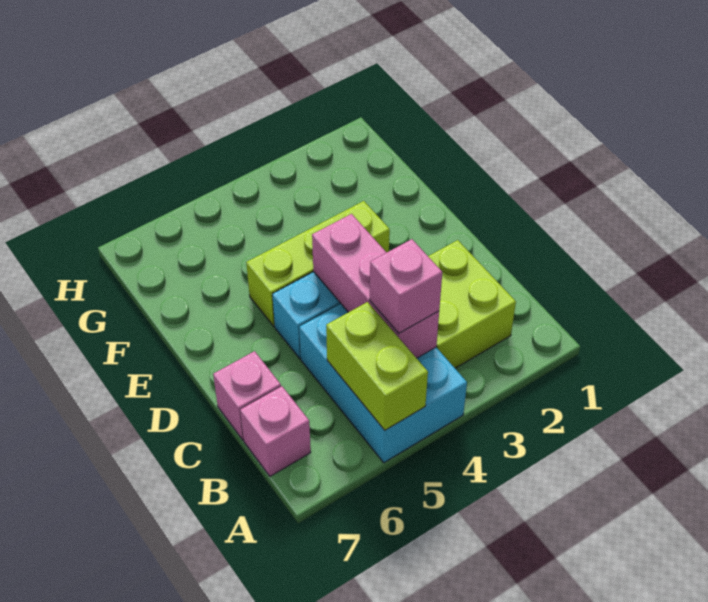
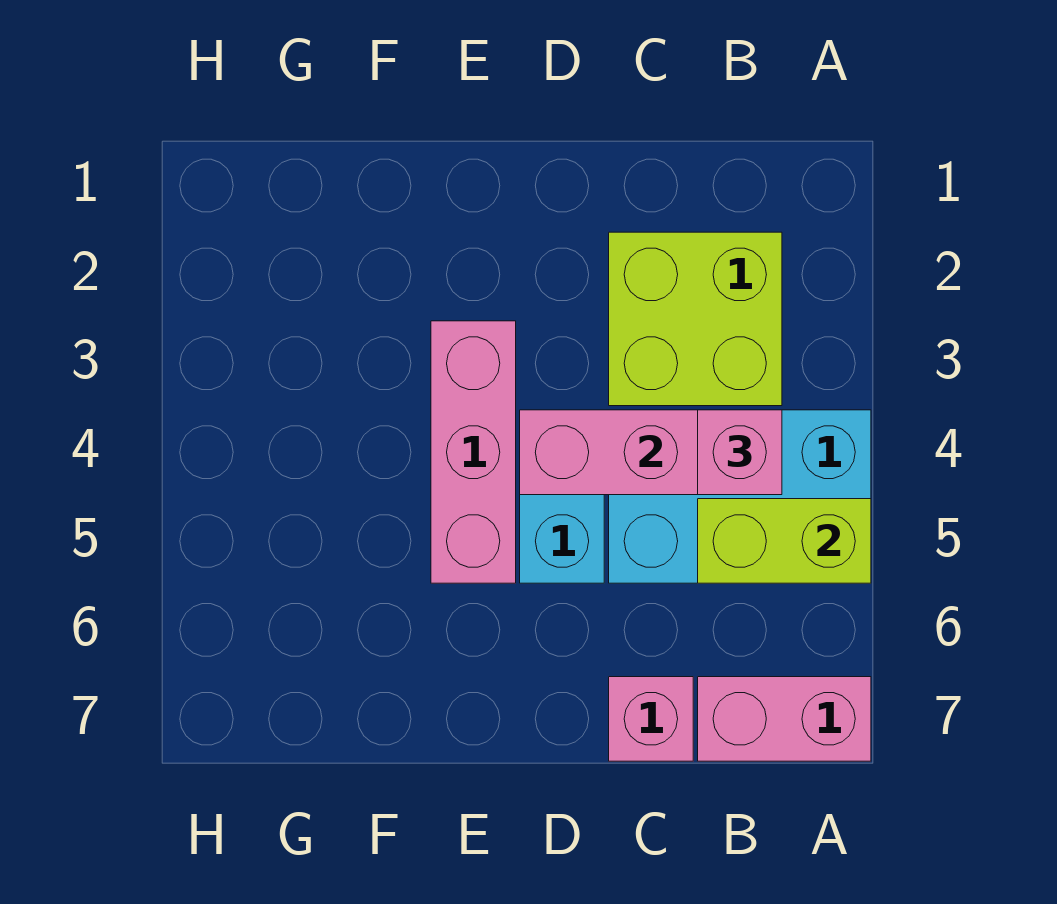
pink 1x1 brick [240,386,311,476] -> pink 1x2 brick [698,677,871,761]
lime 1x3 brick [246,201,390,326] -> pink 1x3 brick [431,321,516,583]

